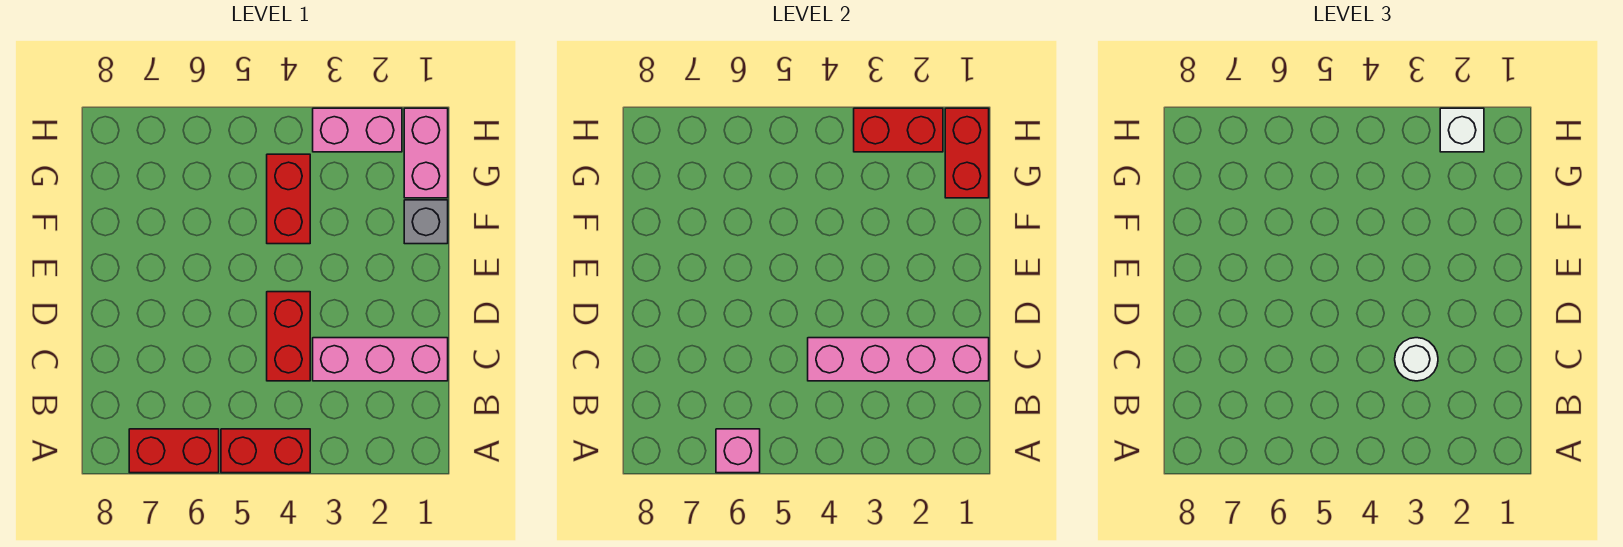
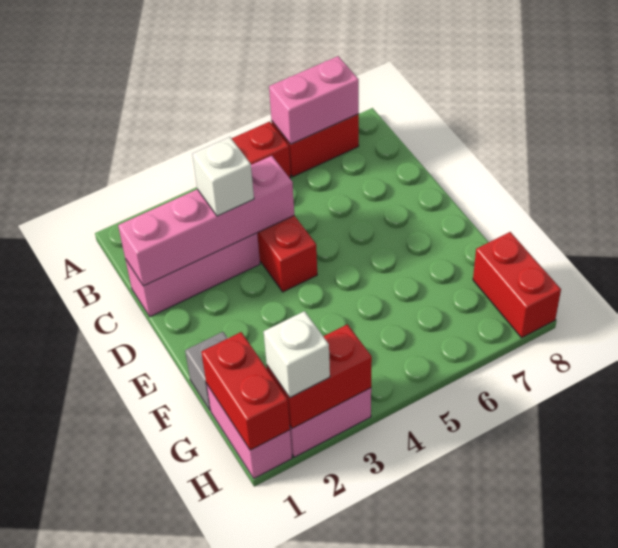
pink 1x1 brick [716,429,760,473] -> pink 1x2 brick [269,56,359,144]
white 1x1 round brick [1395,338,1438,381] -> white 1x1 brick [192,137,254,216]
red 1x2 brick [267,154,310,244] -> red 1x2 brick moved to [473,232,561,338]

